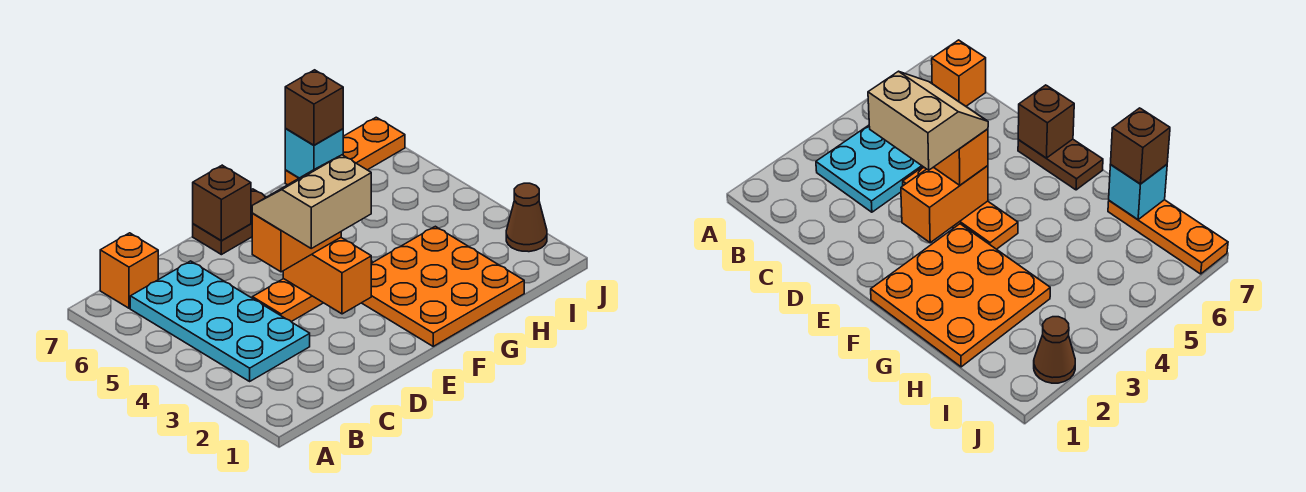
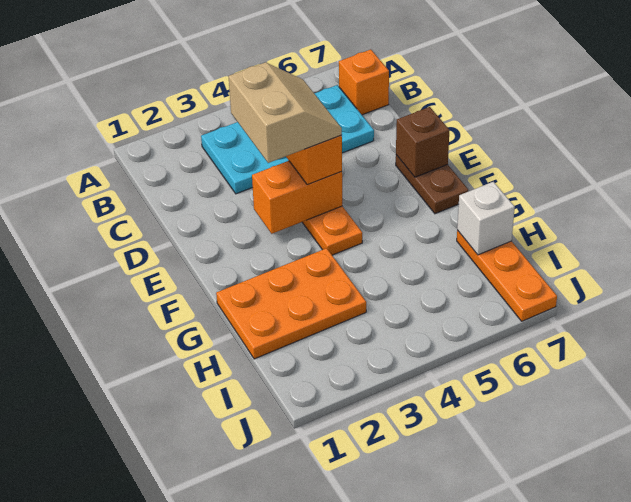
orange 3x3 plate [362,226,524,346] -> orange 2x3 plate [216,248,366,359]
cyan 1x1 brick [285,129,343,178] -> white 1x1 brick [457,182,515,255]
brown 1x1 brick [285,70,343,145] -> none
brown 1x1 cone [506,183,547,252] -> none

